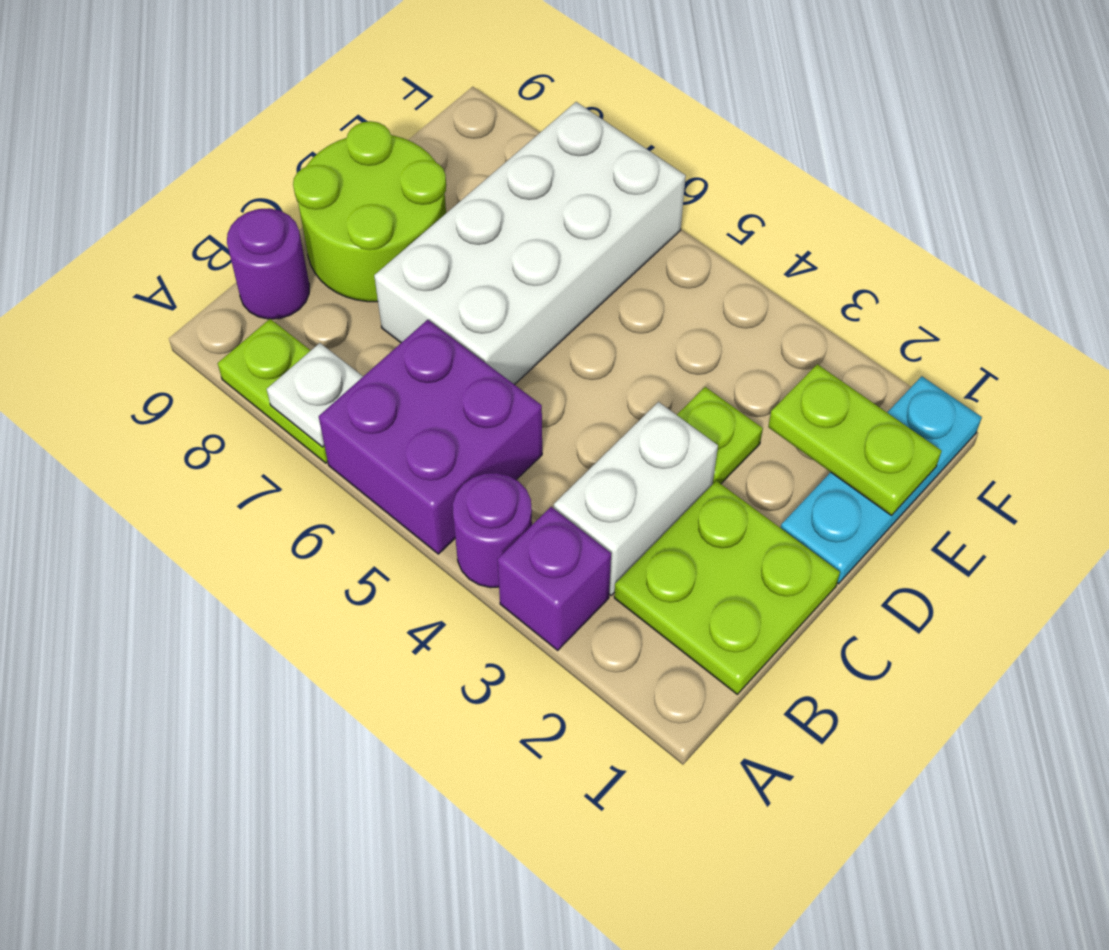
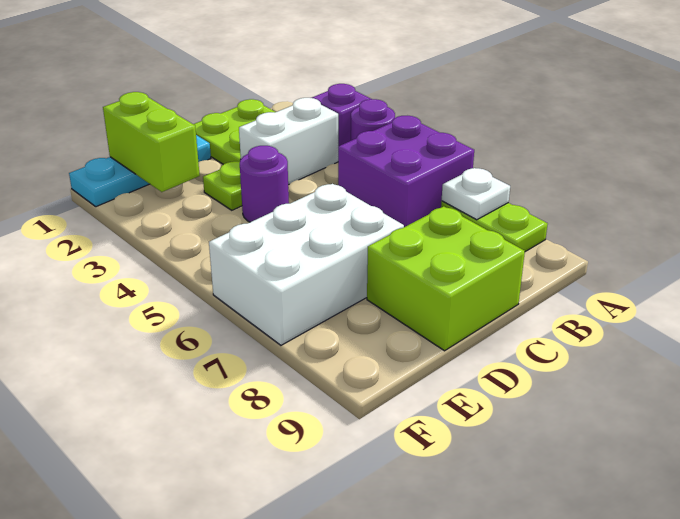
purple 1x1 round brick [227,208,309,319] -> purple 1x1 round brick moved to [240,146,289,222]
white 2x4 brick [374,102,686,385] -> white 2x3 brick [209,184,404,345]
lime 2x2 round brick [293,121,446,302] -> lime 2x2 brick [367,207,525,351]
lime 1x2 plate [768,364,942,516] -> lime 1x2 brick [103,92,200,192]

